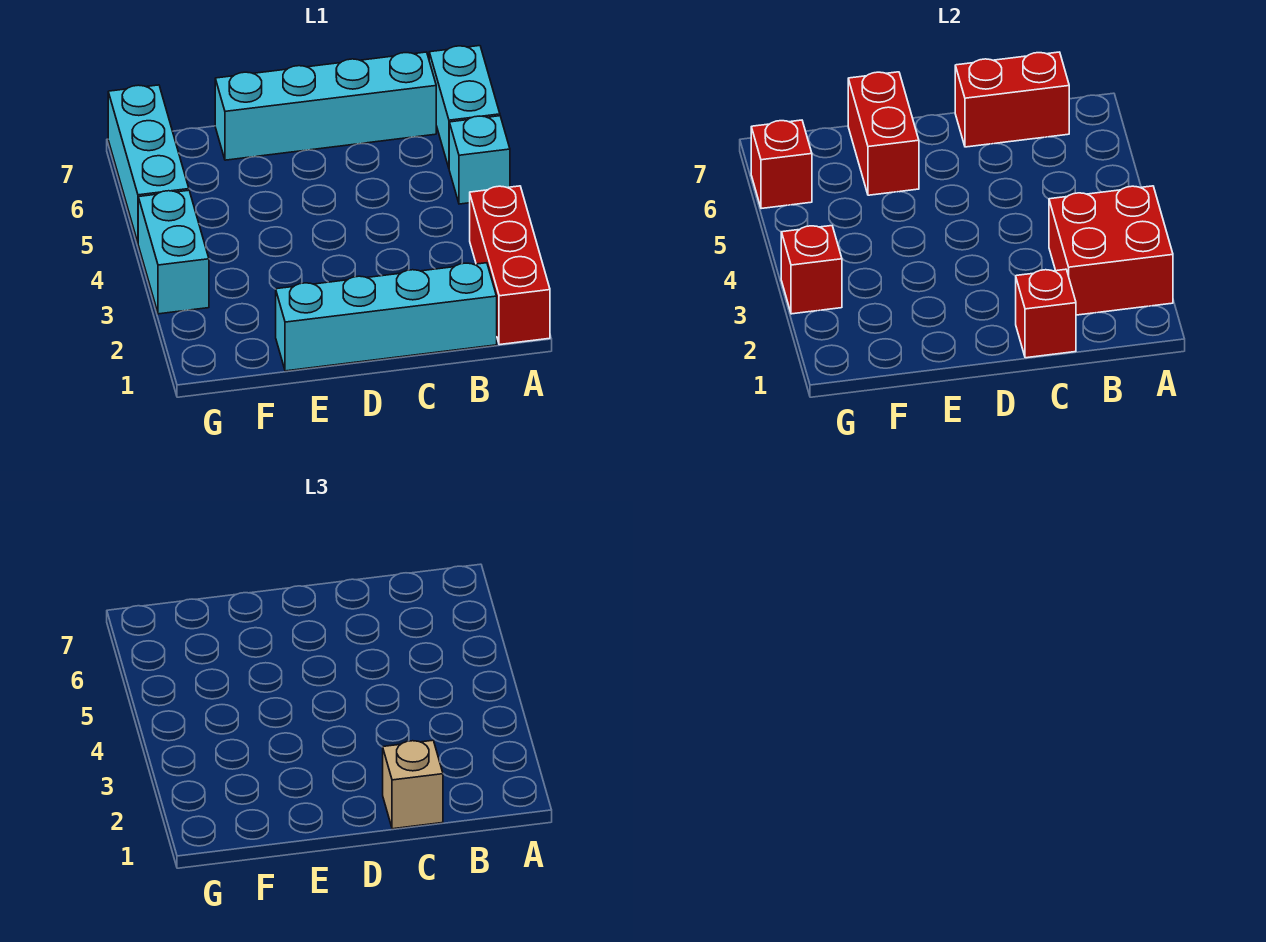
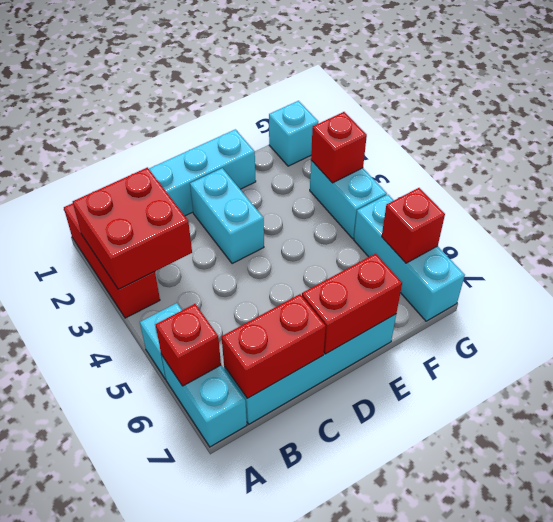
red 1x1 brick [1016,269,1076,358] -> red 1x1 brick moved to [156,304,221,386]
tan 1x1 brick [383,740,443,829] -> none
none -> cyan 1x2 brick [190,168,264,264]
red 1x2 brick [848,72,919,195] -> red 1x2 brick turned to [302,253,402,354]
none -> cyan 1x1 brick [269,101,318,166]

